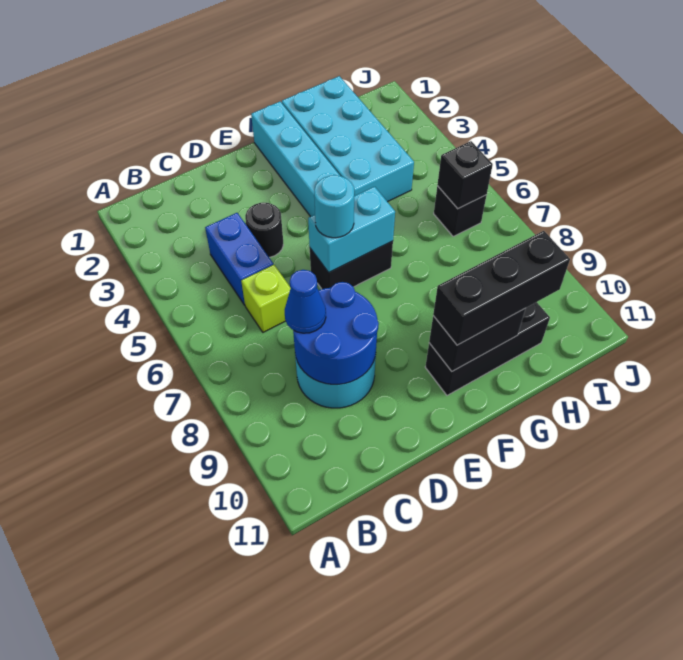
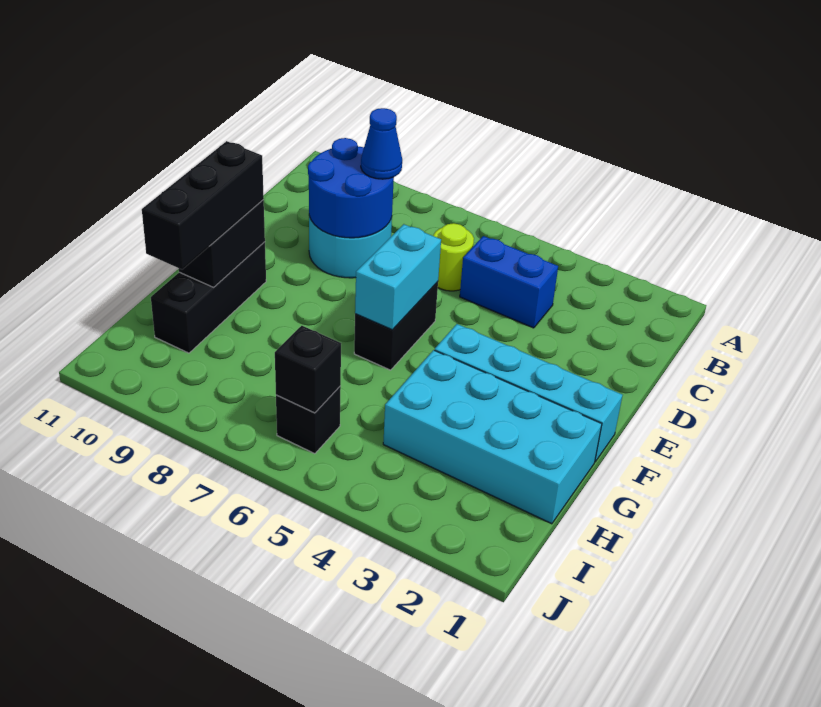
lime 1x1 brick [241,265,291,332] -> lime 1x1 round brick [433,223,474,291]
black 1x1 round brick [245,203,283,257] -> none
cyan 1x1 round brick [314,175,354,238] -> none

